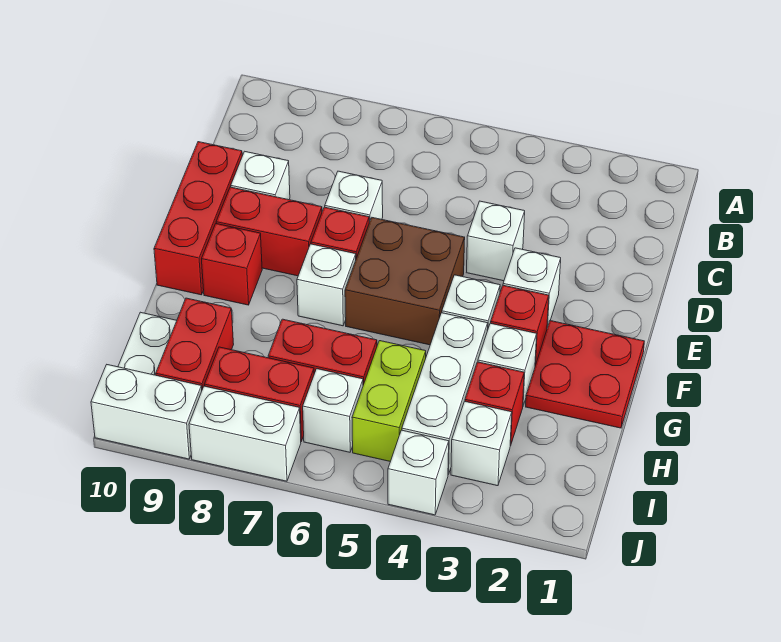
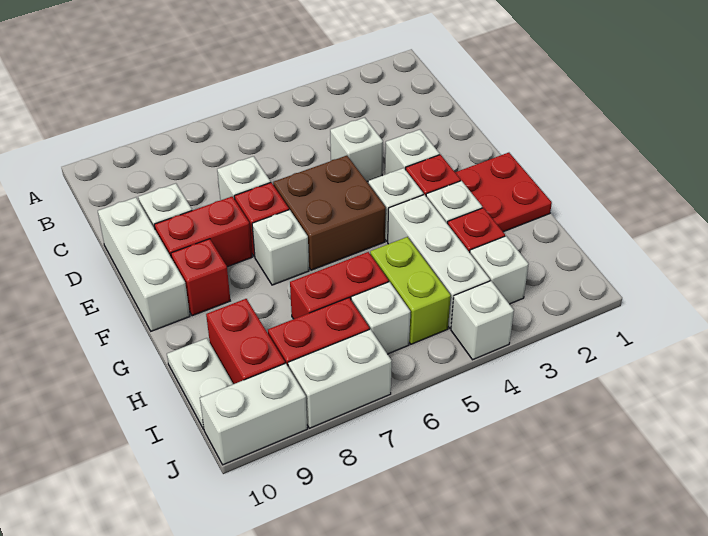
red 1x3 brick [154,142,242,295] -> white 1x3 brick [98,197,190,331]

